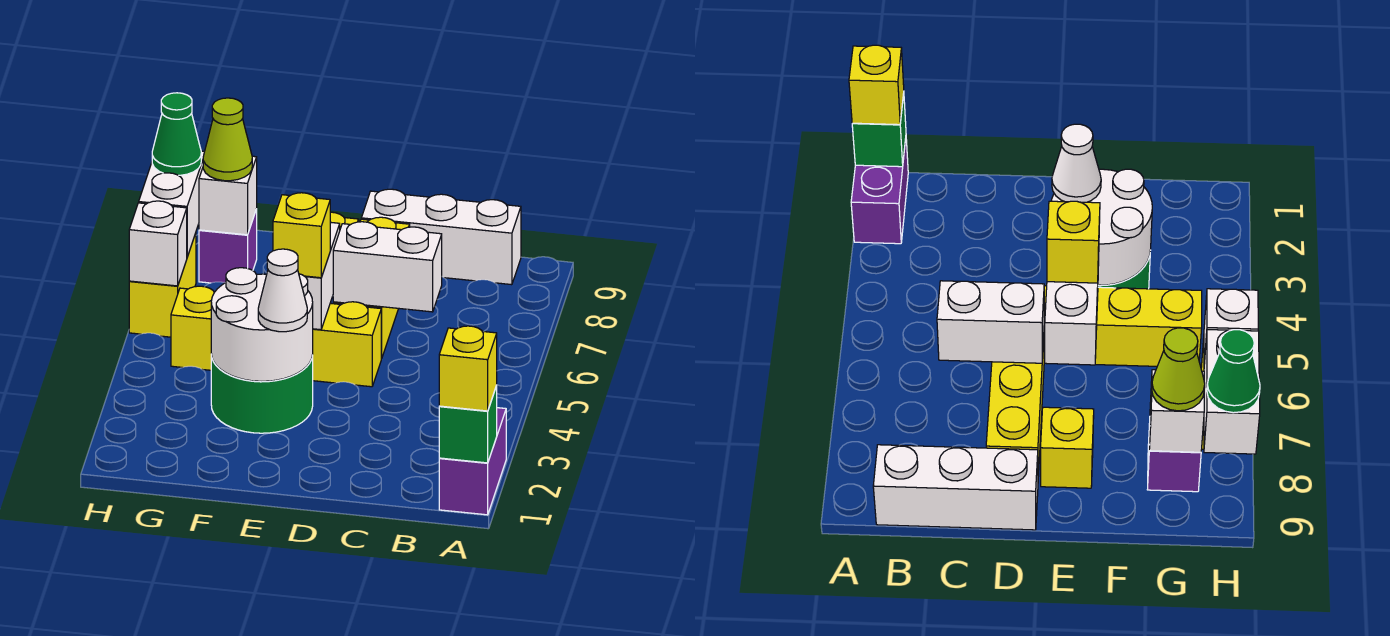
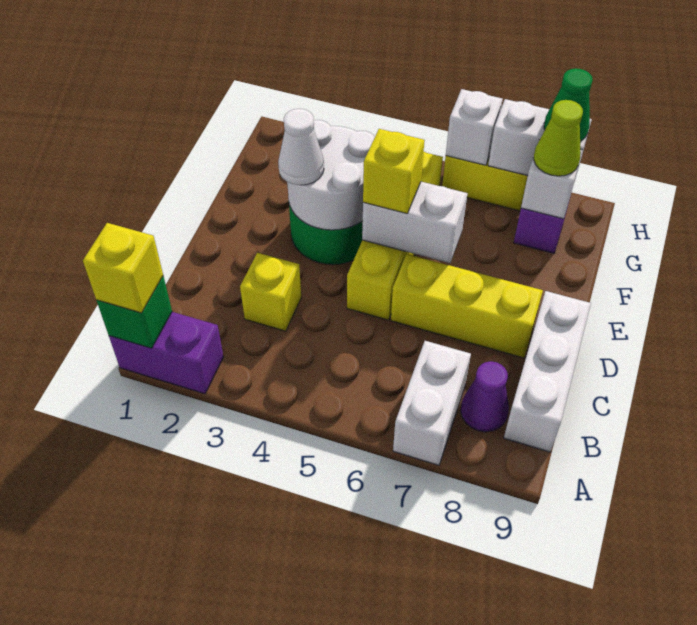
none -> purple 1x1 cone [461,361,509,432]
white 1x2 brick [333,222,442,312] -> white 1x2 brick moved to [393,341,471,465]
yellow 1x1 brick [1041,407,1094,488] -> yellow 1x1 brick moved to [240,253,301,331]

